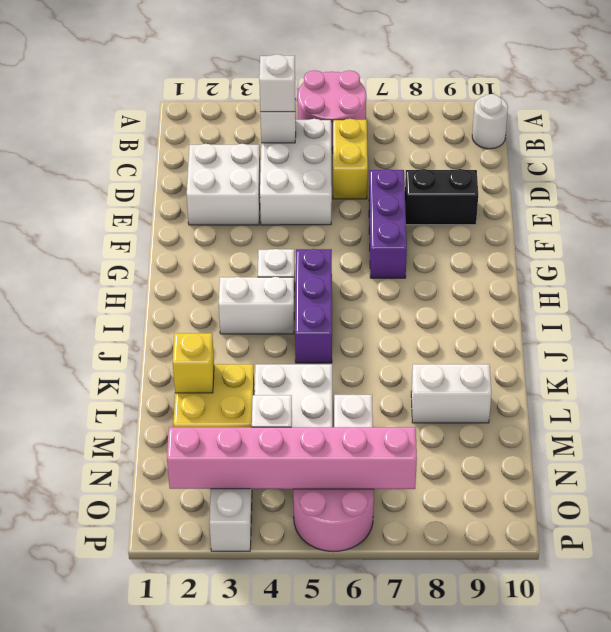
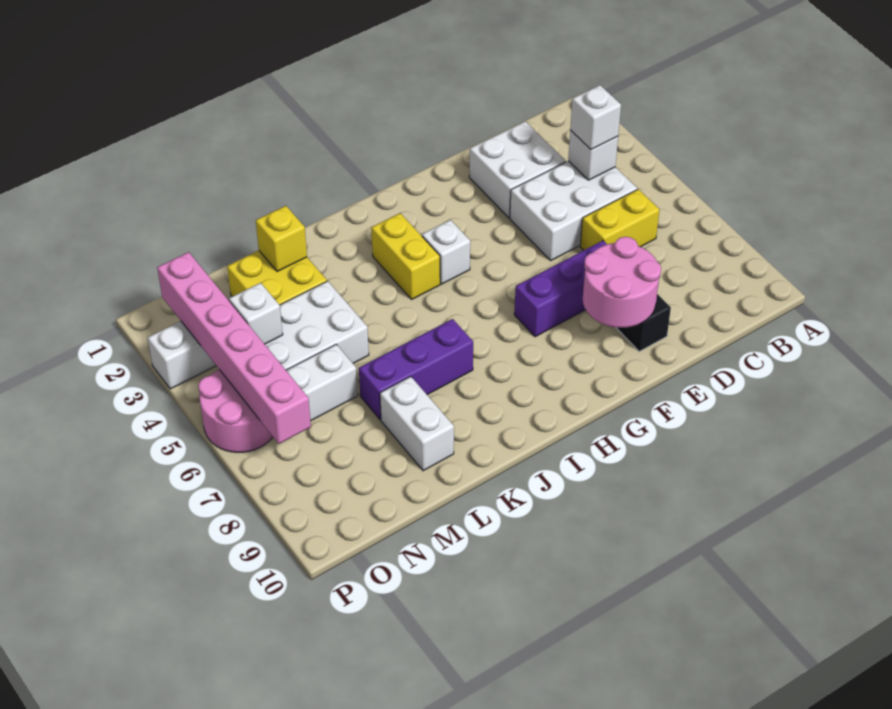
pink 2x2 round brick [298,70,366,149] -> pink 2x2 round brick moved to [583,237,661,328]
white 1x1 round brick [472,94,508,149] -> none
purple 1x3 brick [295,249,332,363] -> purple 1x3 brick moved to [359,319,473,420]
white 1x2 brick [219,277,294,334] -> yellow 1x2 brick [371,213,440,299]

